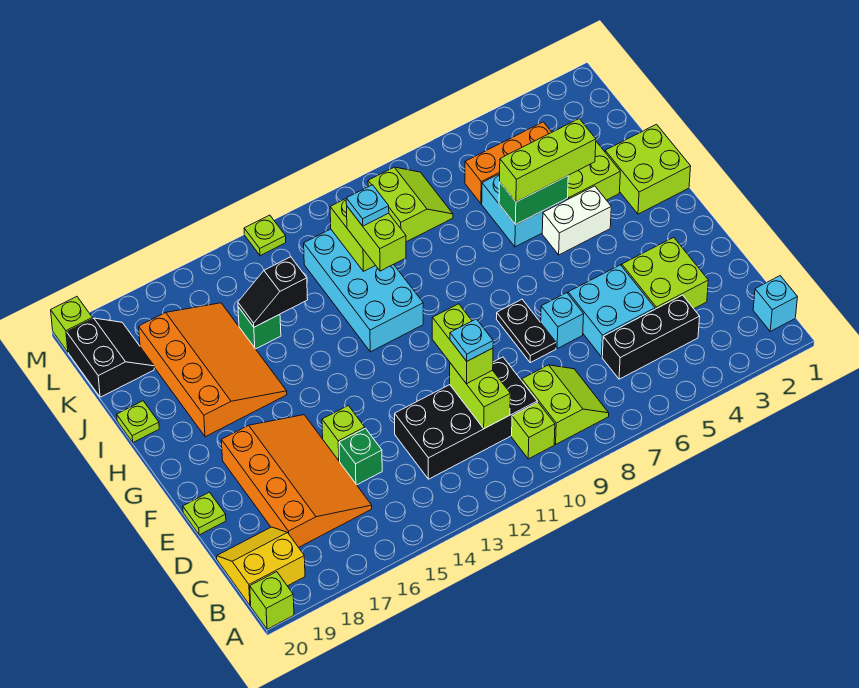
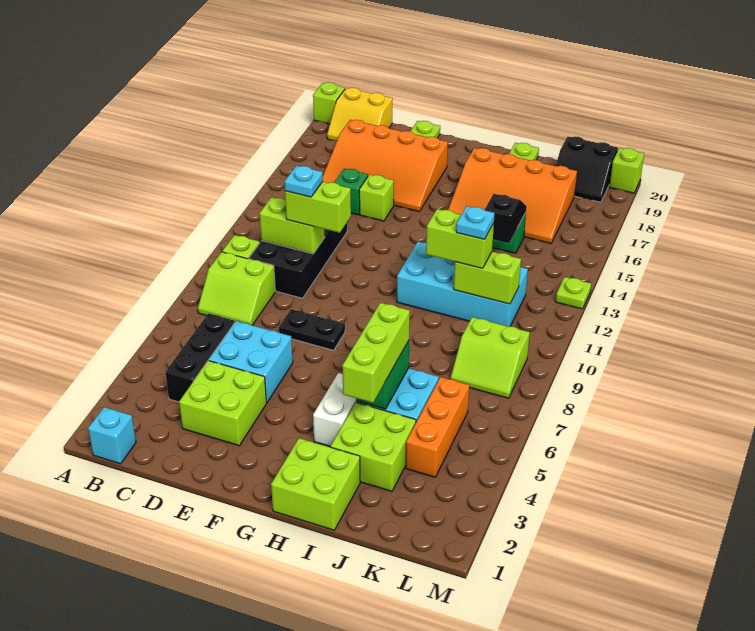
yellow 2x2 slope [217,527,305,605] -> yellow 2x2 slope turned to [327,88,393,141]
cyan 1x1 brick [541,293,584,349] -> none

